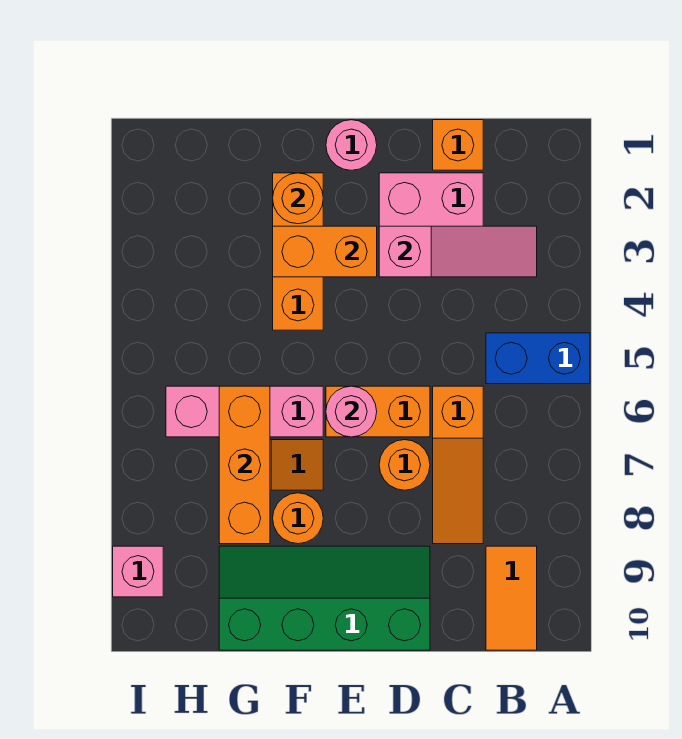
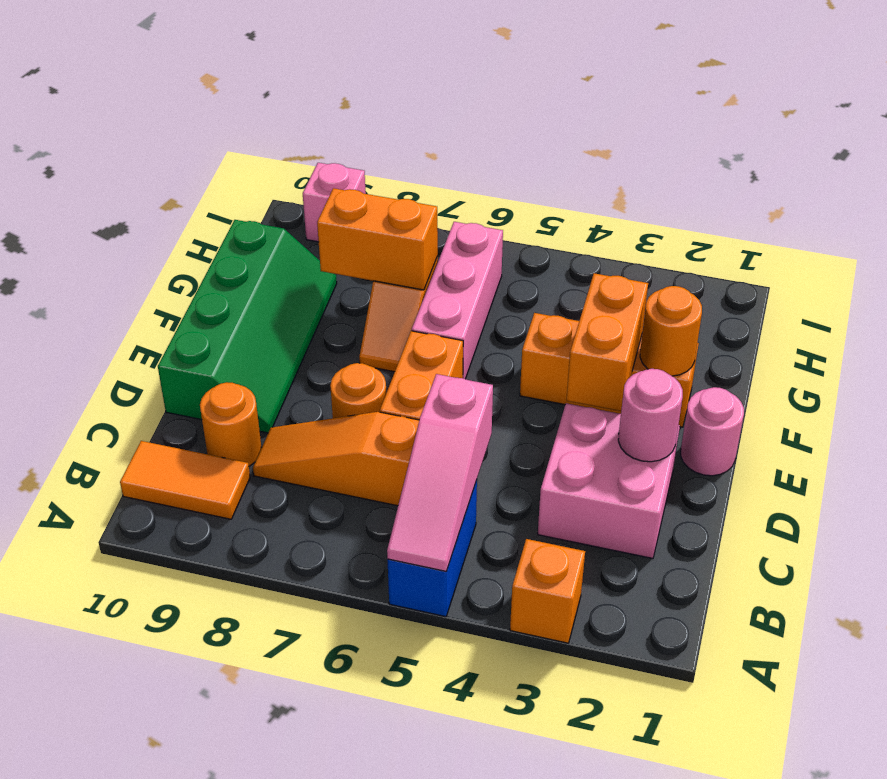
pink 1x3 slope [379,226,537,277] -> pink 1x3 slope moved to [387,374,493,571]
orange 1x1 brick [433,120,483,170] -> orange 1x1 brick moved to [510,539,585,643]
pink 1x1 round brick [326,386,377,437] -> pink 1x1 round brick moved to [618,369,683,462]
orange 1x1 round brick [273,493,323,544] -> orange 1x1 round brick moved to [200,382,262,466]
orange 1x3 brick [219,386,270,544] -> orange 1x2 brick [317,188,438,290]

